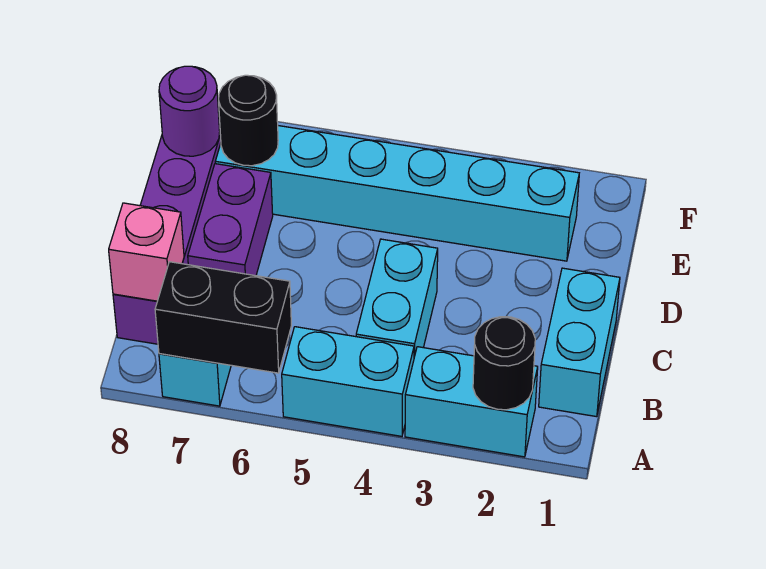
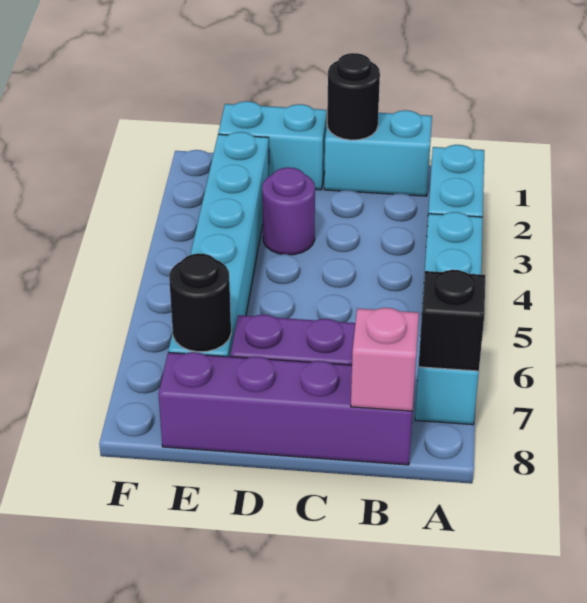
black 1x1 round brick [473,317,535,410] -> black 1x1 round brick moved to [327,53,380,140]
black 1x2 brick [155,262,291,373] -> black 1x1 brick [419,270,485,371]
cyan 1x2 brick [356,239,438,357] -> cyan 1x2 brick moved to [218,101,327,190]
purple 1x1 round brick [159,66,220,156] -> purple 1x1 round brick moved to [262,167,315,255]

